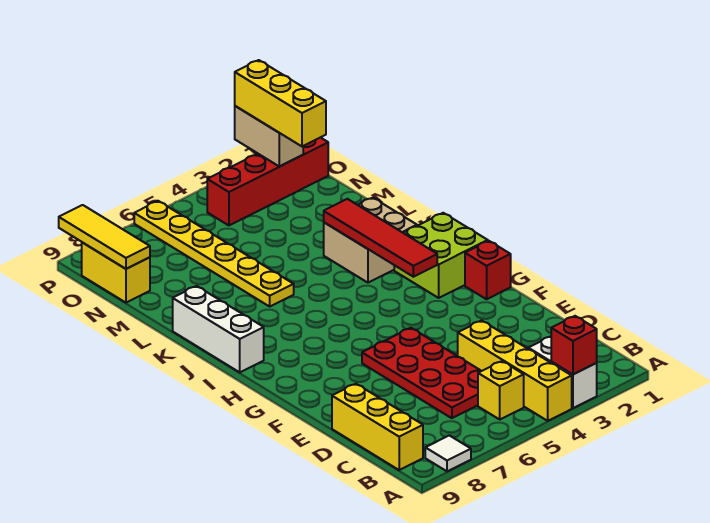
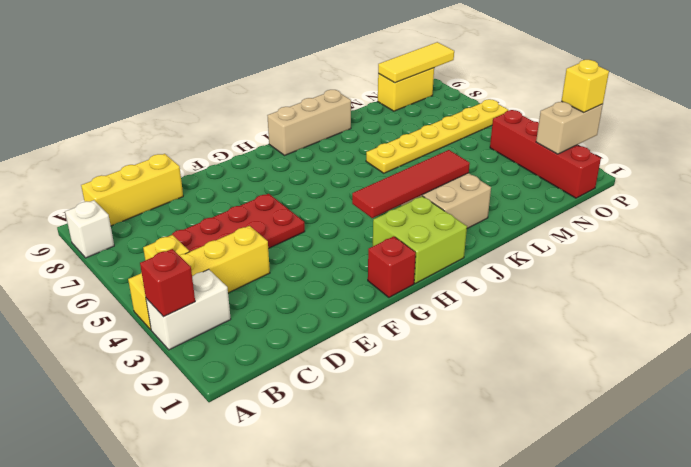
white 1x1 tile [425,435,471,471] -> white 1x1 brick [65,200,114,258]
white 1x3 brick [173,286,264,372] -> tan 1x3 brick [267,90,351,155]
yellow 1x3 brick [235,60,326,146] -> yellow 1x1 brick [562,60,609,112]

